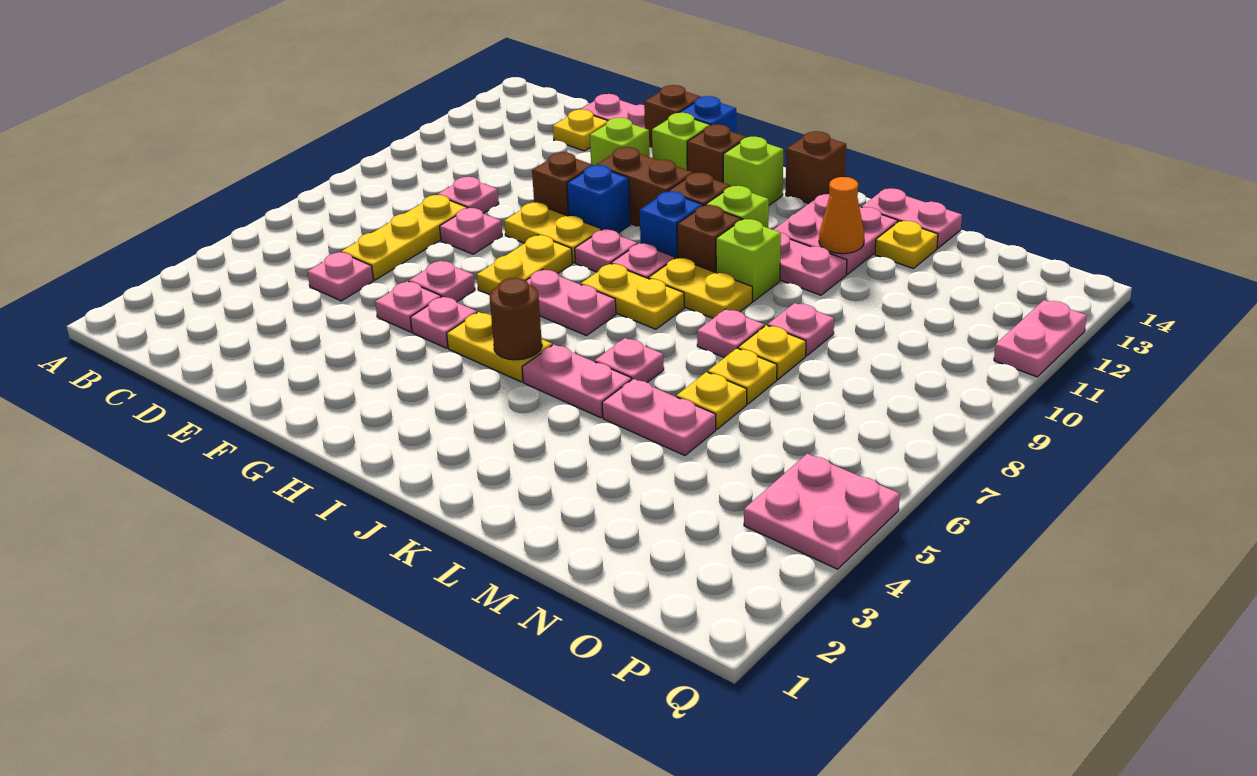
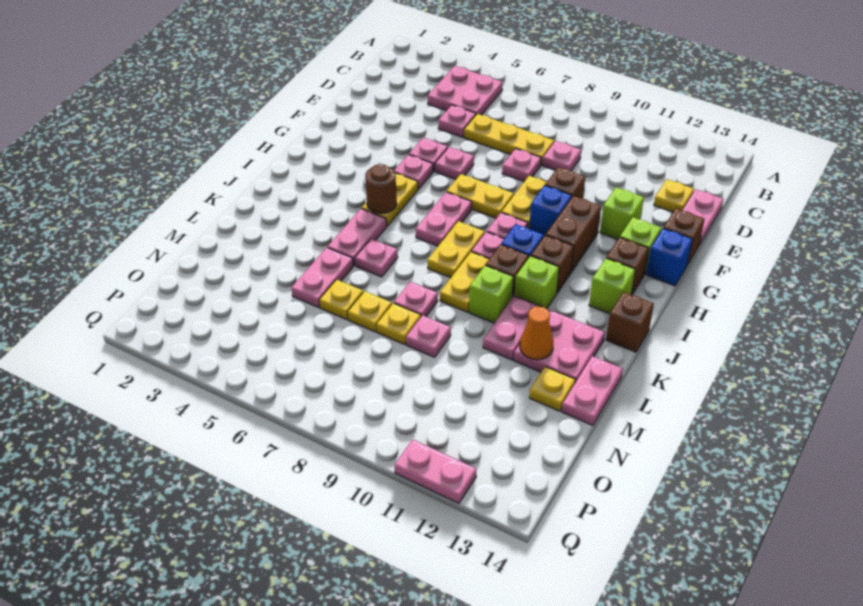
pink 2x2 plate [744,454,900,569] -> pink 2x2 plate moved to [428,66,502,115]

